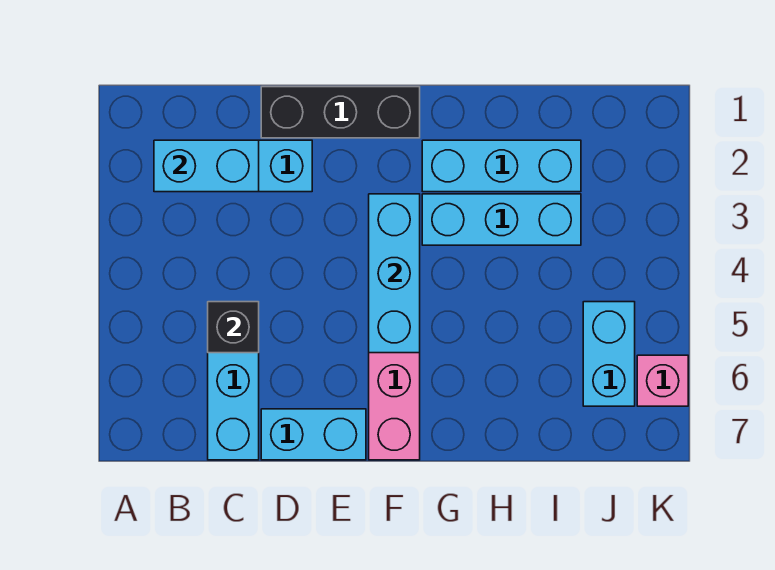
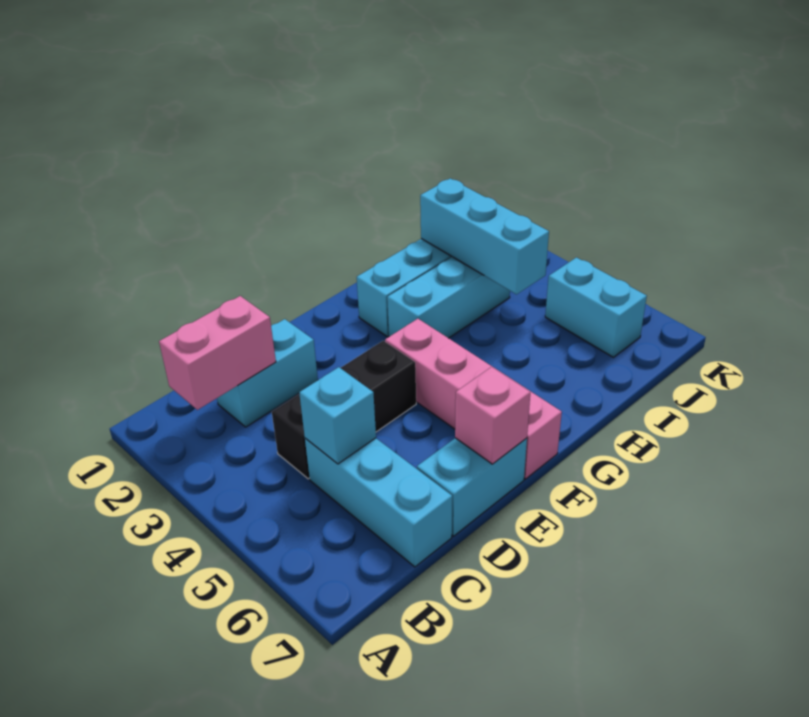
cyan 1x2 brick [154,140,259,192] -> pink 1x2 brick [159,296,276,410]
black 1x1 brick [208,302,259,353] -> cyan 1x1 brick [299,367,376,464]
black 1x3 brick [261,87,420,138] -> black 1x3 brick moved to [272,341,416,479]
cyan 1x3 brick [369,194,420,353] -> cyan 1x3 brick moved to [420,178,549,294]
pink 1x1 brick [637,355,688,406] -> pink 1x1 brick moved to [455,367,530,464]

